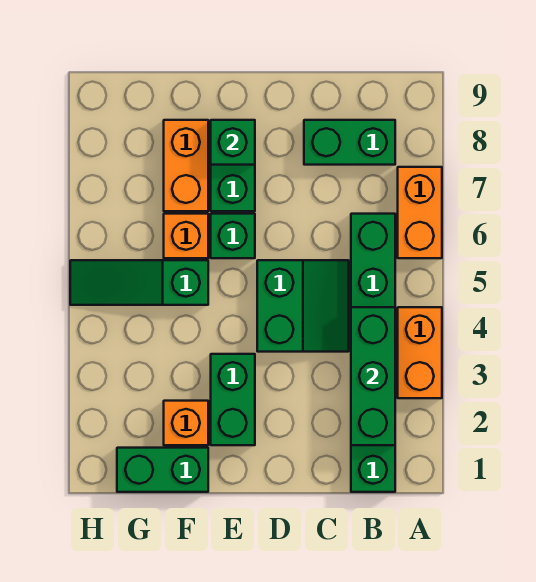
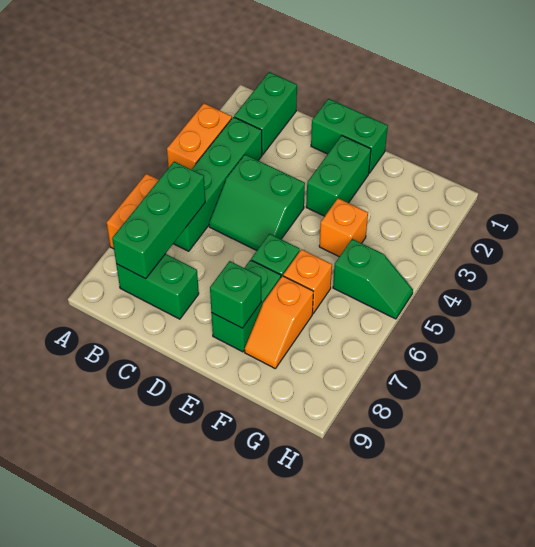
green 1x3 brick [351,307,395,445] -> green 1x3 brick moved to [112,161,205,279]
green 2x2 slope [257,260,349,352] -> green 2x2 slope turned to [209,155,305,250]
green 1x2 brick [117,448,208,492] -> green 1x2 brick moved to [311,99,388,173]
orange 1x1 brick [164,401,208,445] -> orange 1x1 brick moved to [319,198,368,257]
green 1x3 slope [70,260,208,305] -> green 1x2 slope [333,239,413,319]
orange 1x2 brick [164,120,208,211] -> orange 1x2 slope [245,276,313,368]

